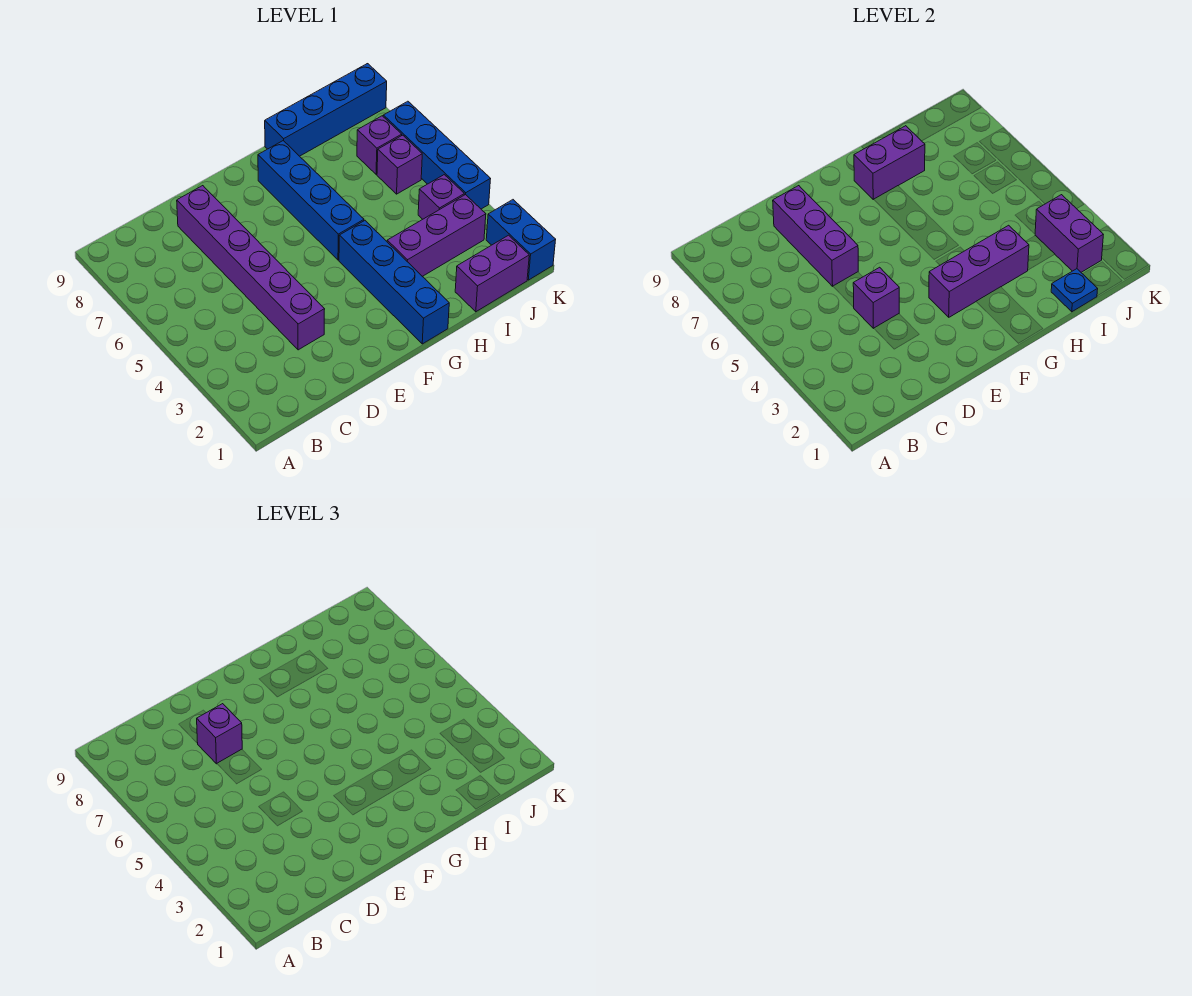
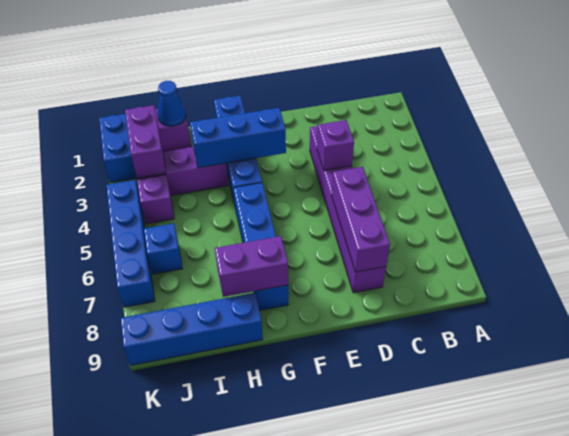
purple 1x1 brick [197,704,242,764] -> none
purple 1x3 brick [929,225,1029,317] -> blue 1x3 brick [190,108,286,168]
blue 1x1 plate [1051,269,1098,312] -> blue 1x1 cone [158,81,186,126]
purple 1x1 brick [377,135,422,194] -> blue 1x1 brick [144,223,183,274]
purple 1x1 brick [357,116,402,174] -> none

